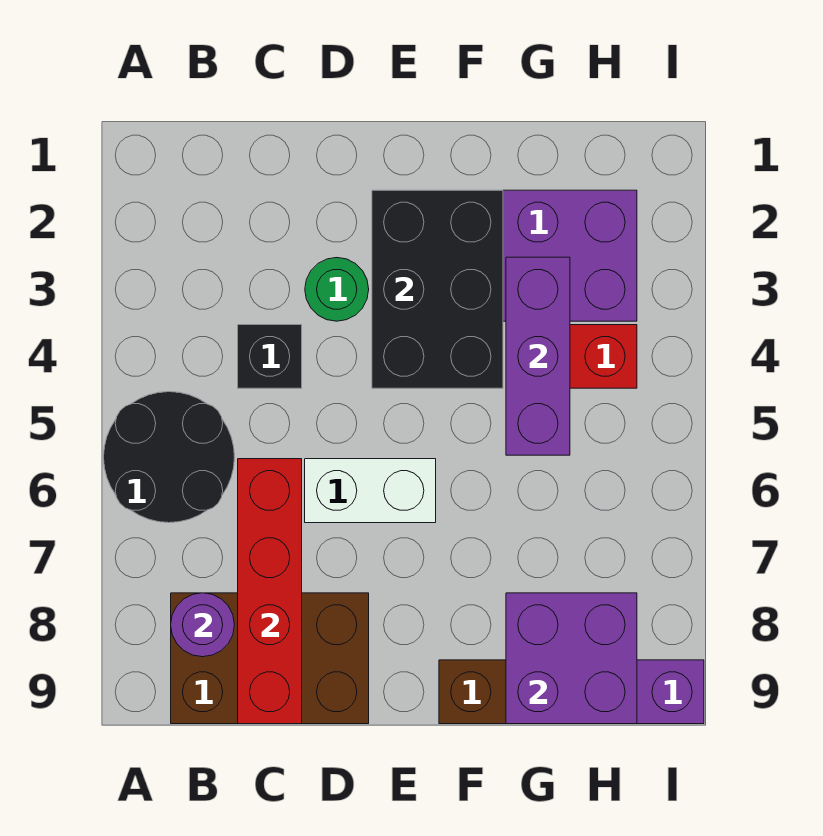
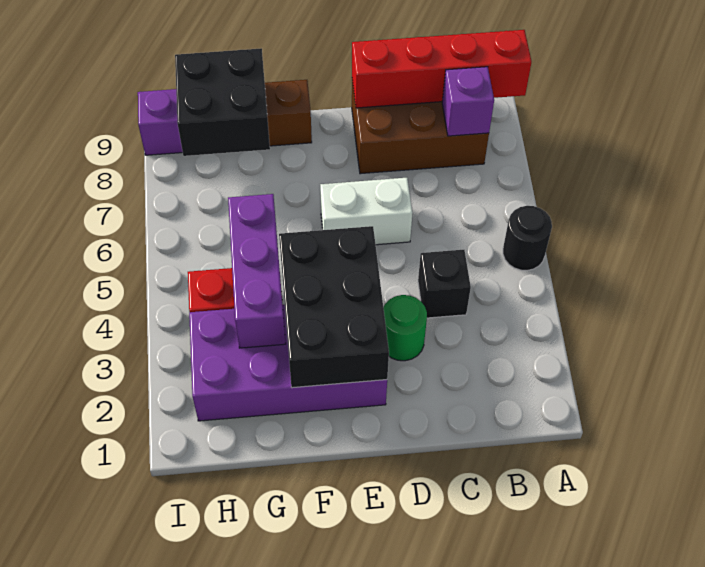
black 2x2 round brick [104,392,234,523] -> black 1x1 round brick [503,206,552,270]
purple 1x1 round brick [171,593,234,657] -> purple 1x1 brick [442,67,494,136]
red 1x4 brick [238,459,302,724] -> red 1x4 brick turned to [352,30,531,108]
purple 2x2 brick [506,593,637,724] -> black 2x2 brick [175,48,270,156]

